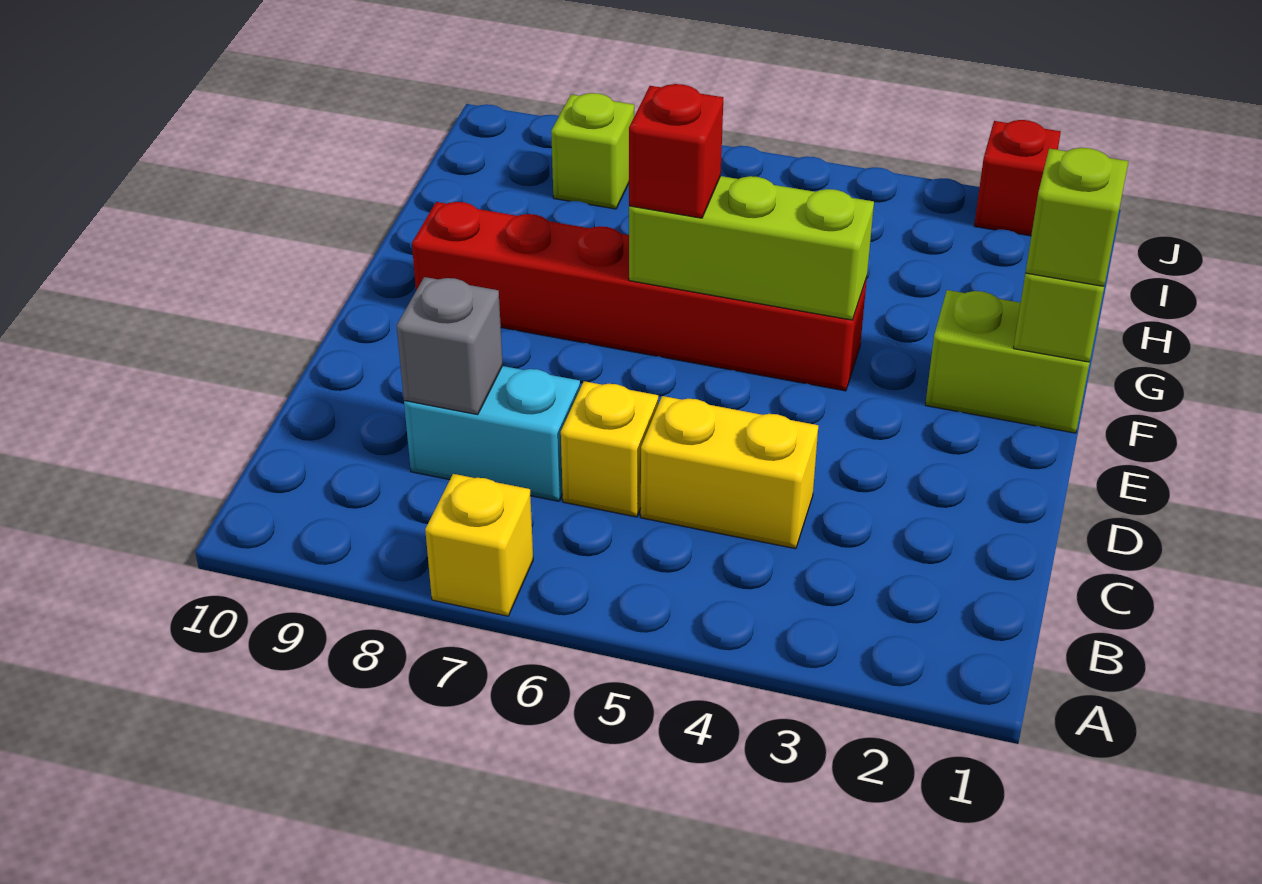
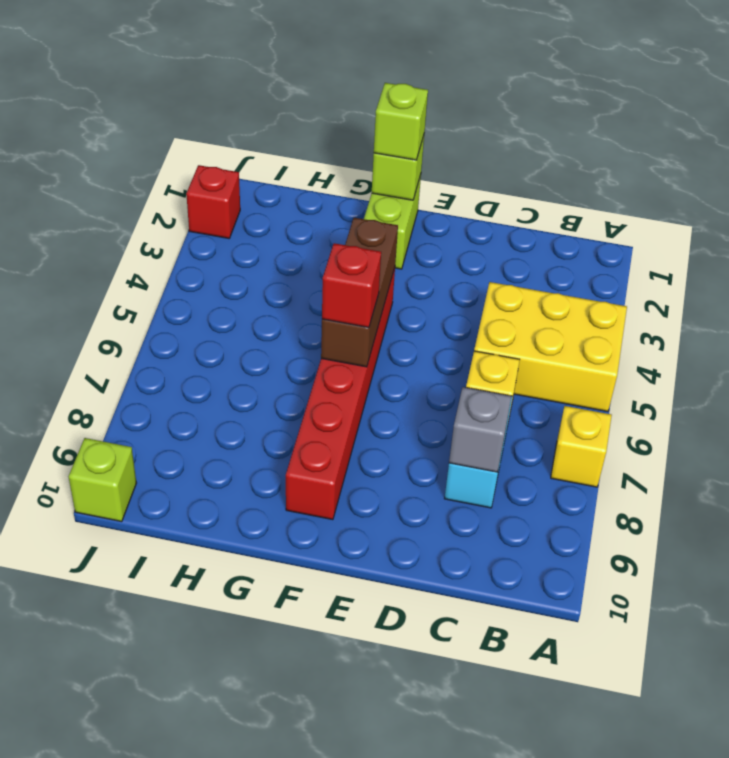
yellow 1x2 brick [641,396,818,549] -> yellow 2x3 brick [474,282,627,411]
lime 1x3 brick [629,176,874,320] -> brown 1x3 brick [321,218,398,367]
lime 1x1 brick [551,93,634,209] -> lime 1x1 brick moved to [69,438,136,522]

